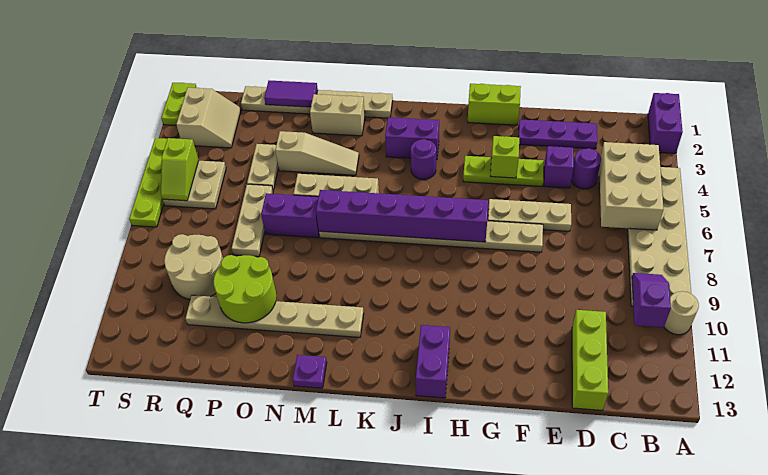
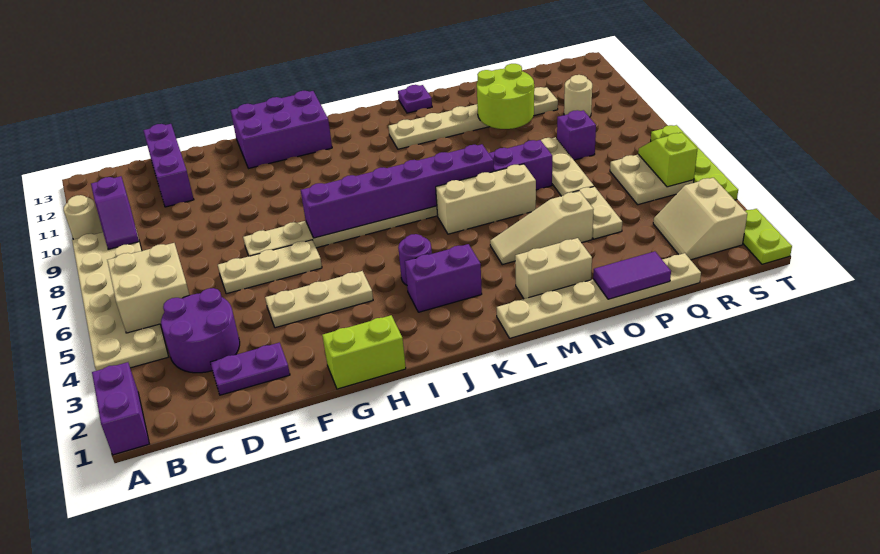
tan 2x3 brick [599,142,663,230] -> tan 2x2 brick [107,243,189,333]
purple 1x3 plate [518,119,597,149] -> purple 1x2 plate [210,343,290,395]
purple 1x1 round brick [571,148,601,189] -> purple 2x2 round brick [161,288,240,373]
lime 1x3 brick [572,310,608,410] -> purple 1x3 brick [143,124,194,207]
purple 1x1 brick [544,146,574,188] -> purple 1x1 brick moved to [557,110,596,160]
lime 1x3 plate [463,156,544,186] -> tan 1x3 plate [265,271,373,328]
lime 1x1 brick [490,136,519,178] -> none
purple 1x2 brick [416,325,450,398] -> purple 2x3 brick [231,91,332,168]
tan 2x2 round brick [164,234,223,299] -> tan 1x1 round brick [564,75,592,117]

